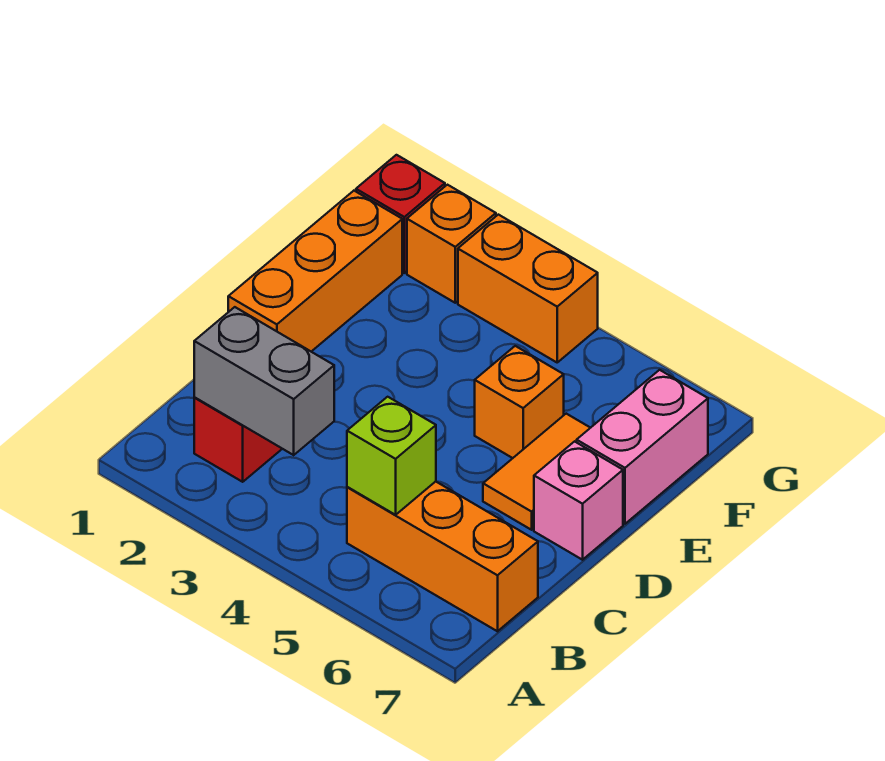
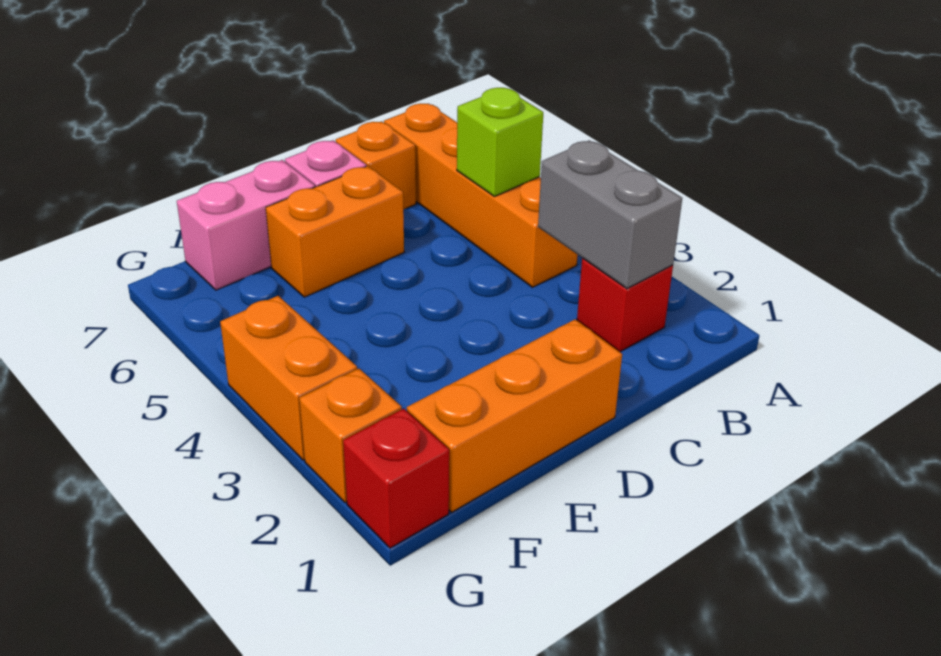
orange 1x3 brick [347,482,538,631] -> orange 1x4 brick [384,104,578,287]
orange 1x2 tile [483,414,590,530] -> orange 1x2 brick [266,166,404,297]
orange 1x1 brick [475,346,564,458] -> orange 1x1 brick moved to [336,122,416,209]

